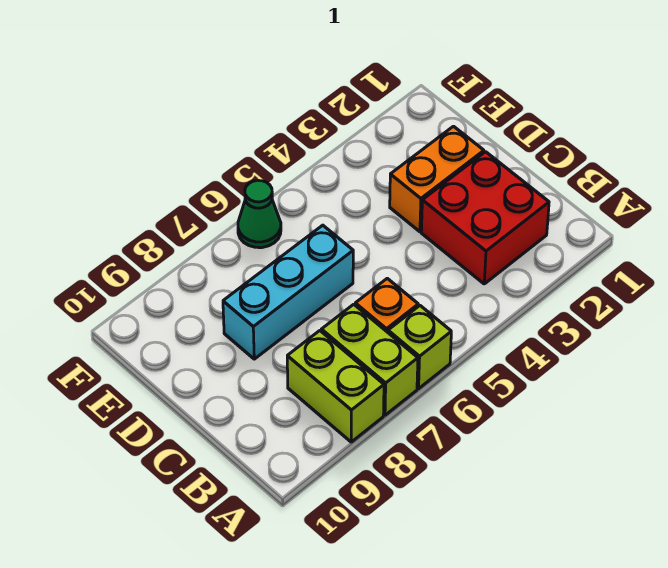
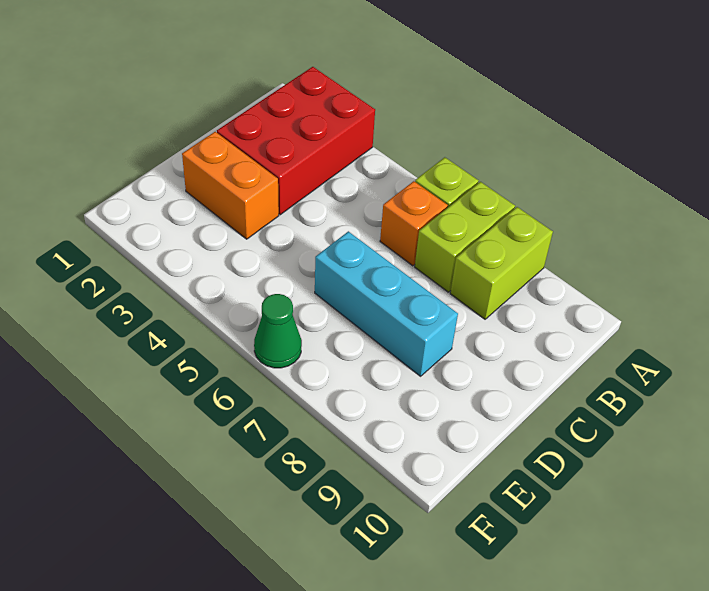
red 2x2 brick [421,152,549,284] -> red 2x3 brick [217,67,375,215]

